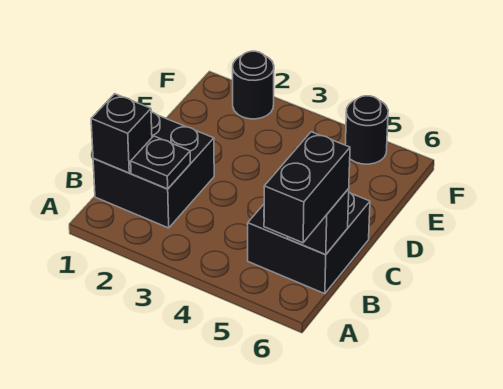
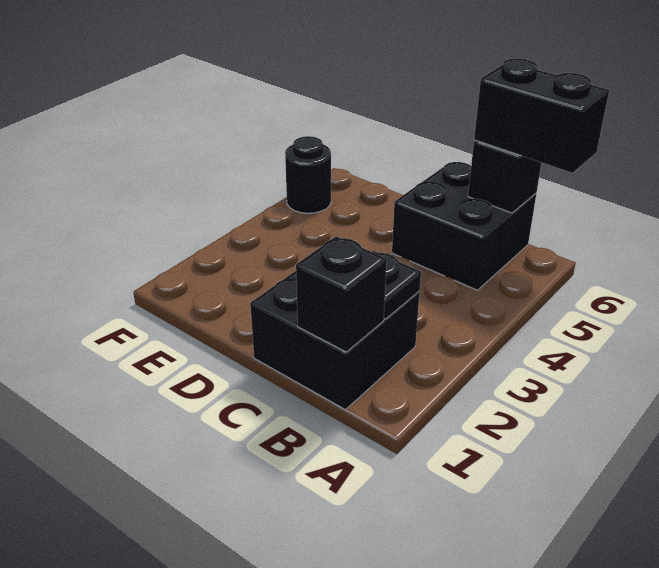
black 1x1 round brick [233,51,274,119] -> none

